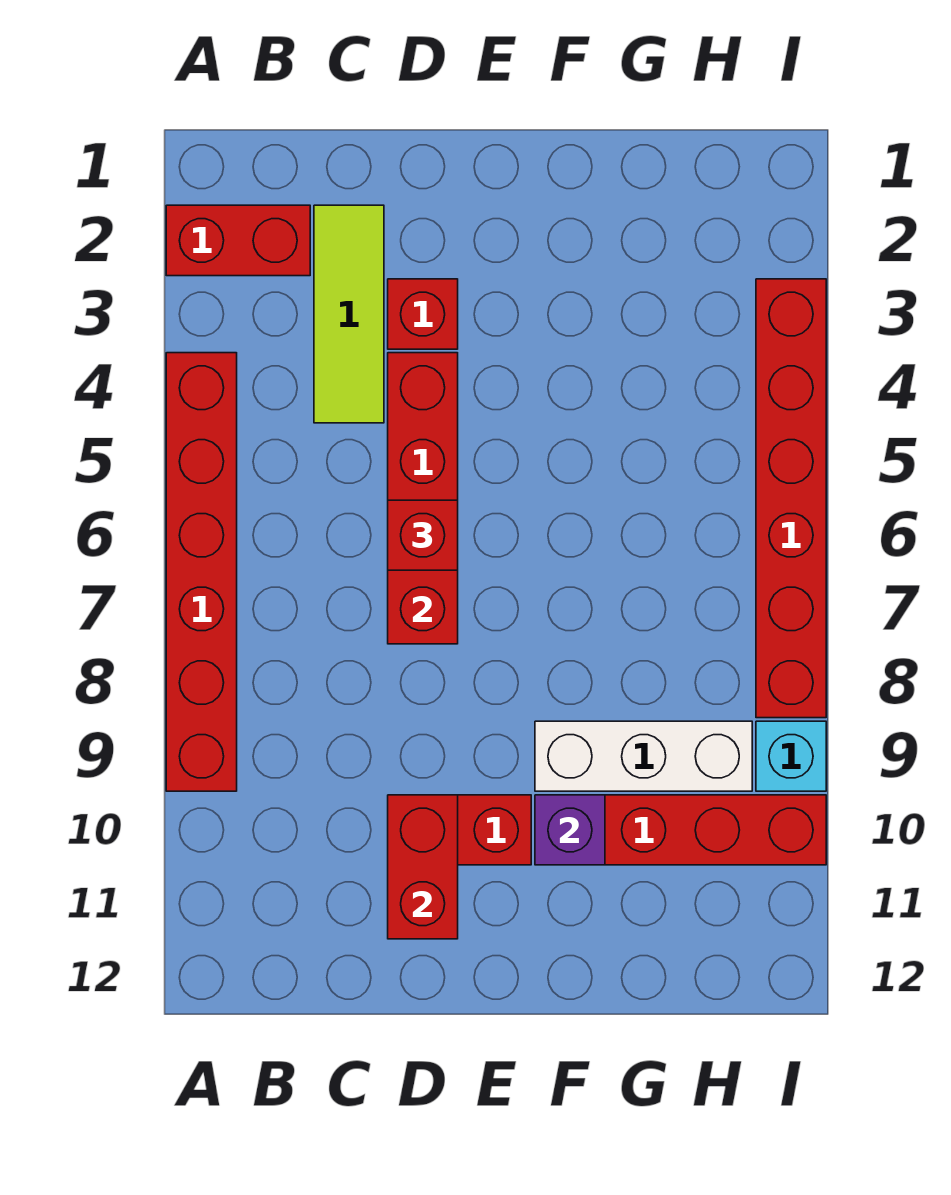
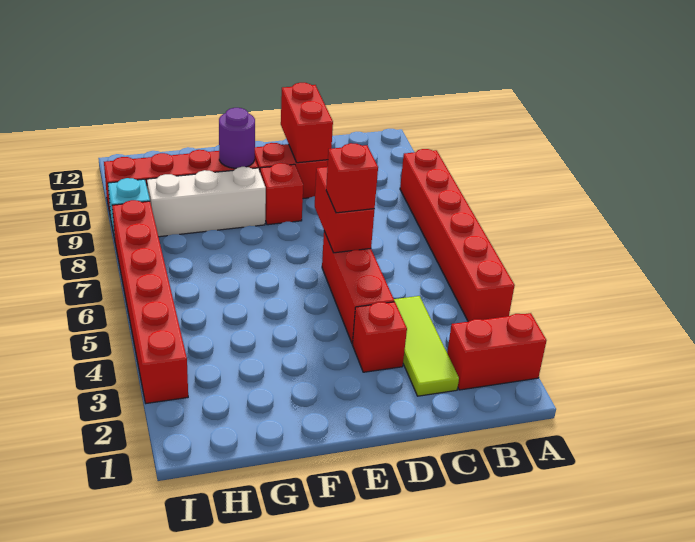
none -> red 1x1 brick [260,163,303,225]
purple 1x1 brick [535,795,605,865] -> purple 1x1 round brick [219,108,255,168]

